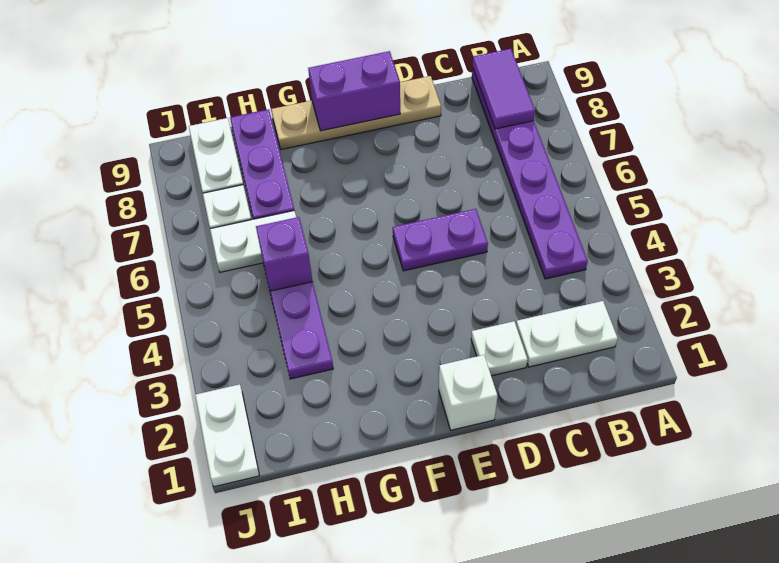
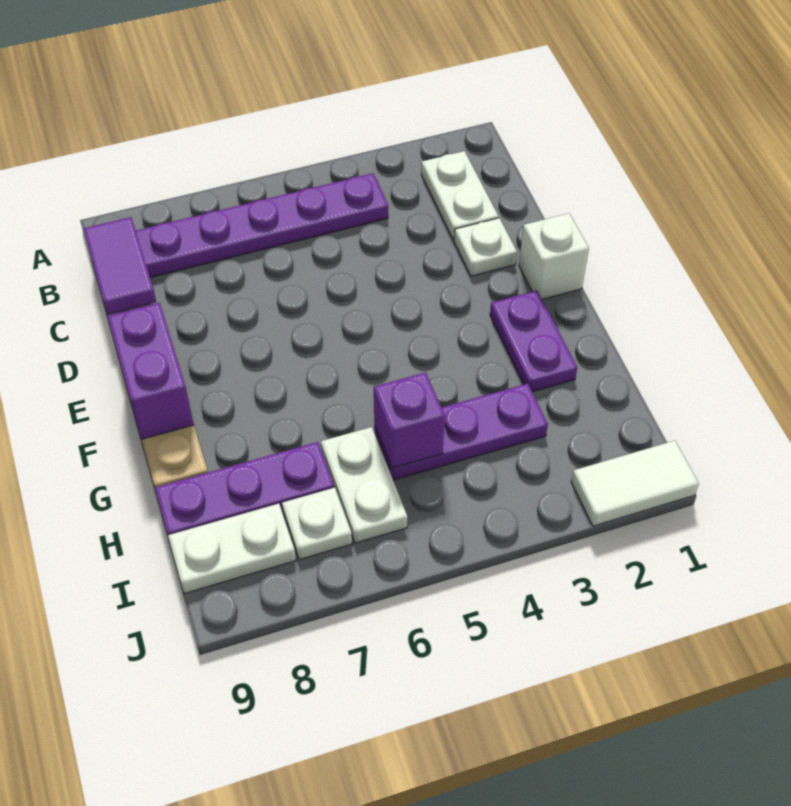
purple 1x2 tile [473,49,535,129] -> purple 1x2 tile turned to [84,217,156,315]
purple 1x2 plate [393,209,488,271] -> purple 1x2 plate moved to [490,291,577,392]
white 1x2 plate [195,384,259,487] -> white 1x2 tile [571,441,699,526]

